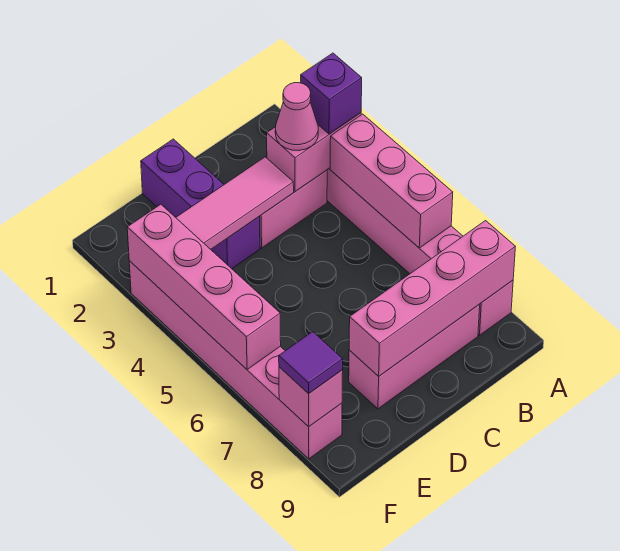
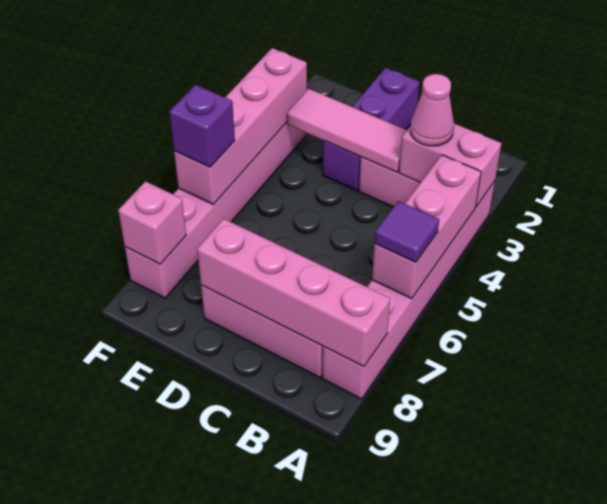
purple 1x1 brick [301,53,362,134] -> purple 1x1 brick moved to [169,85,235,167]
purple 1x1 tile [279,332,343,394] -> purple 1x1 tile moved to [375,201,439,262]

